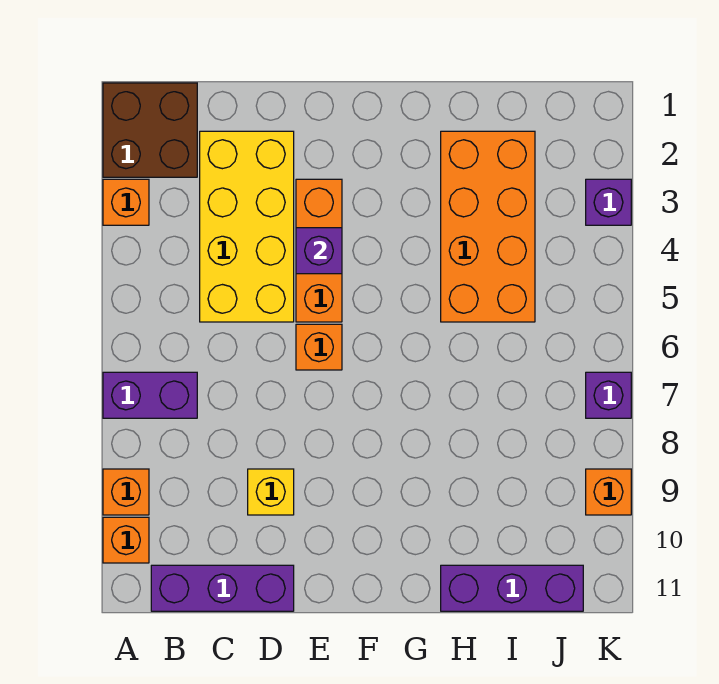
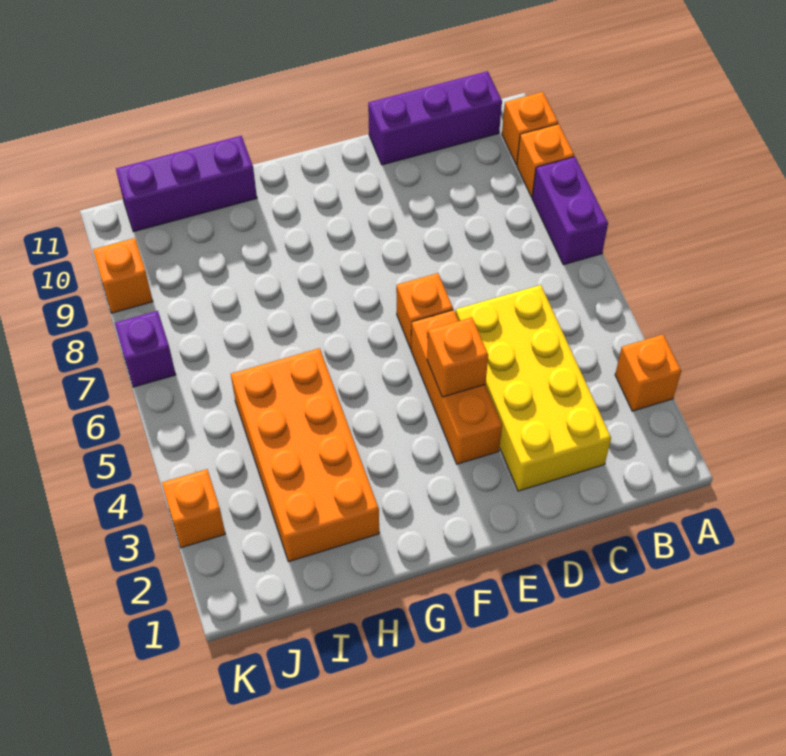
brown 2x2 brick [103,83,197,177] -> none
purple 1x2 brick [103,372,197,418] -> purple 1x2 brick turned to [532,157,608,265]
yellow 1x1 brick [248,469,294,515] -> none
purple 1x1 brick [296,228,342,274] -> orange 1x1 brick [427,317,488,397]
purple 1x1 brick [586,179,631,225] -> orange 1x1 brick [162,469,225,548]

